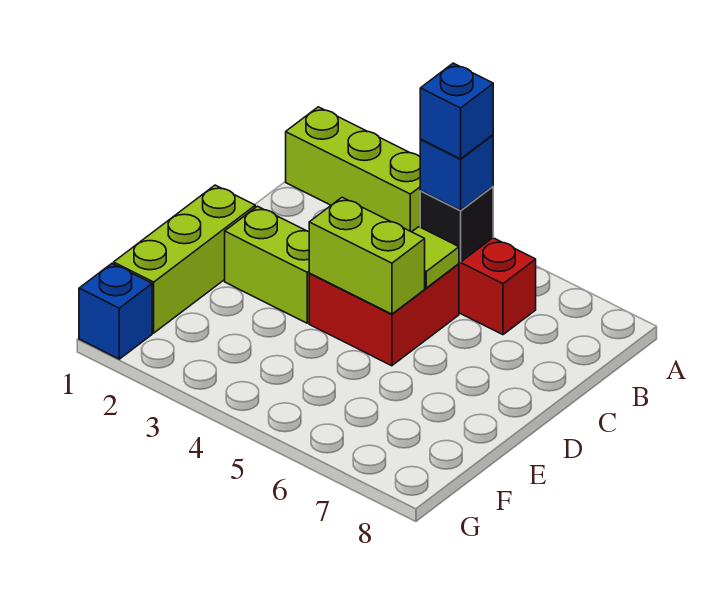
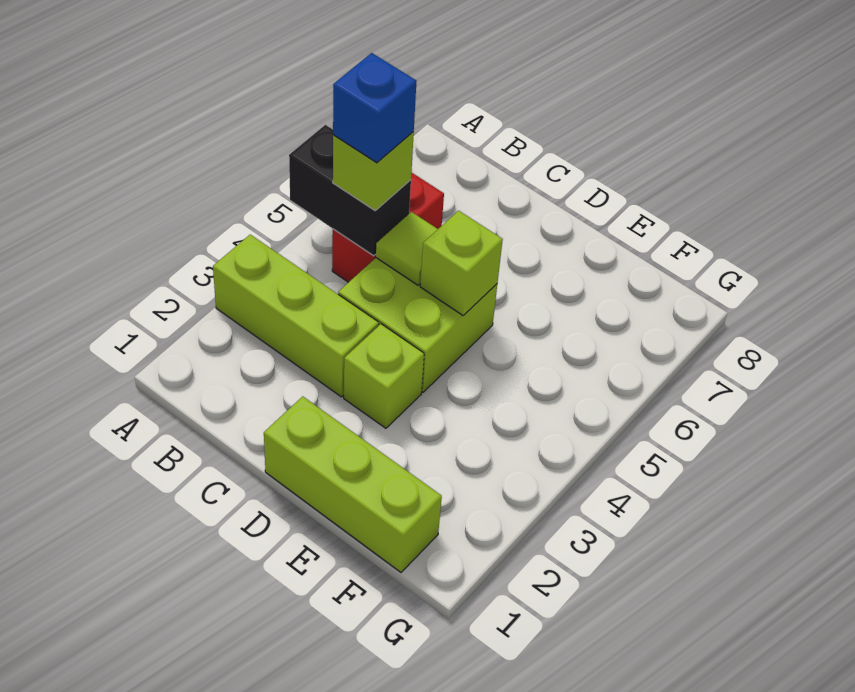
lime 1x3 brick [286,107,420,232] -> lime 1x3 brick turned to [213,235,379,397]
black 1x1 brick [420,187,493,262] -> black 1x2 brick [289,125,411,256]
blue 1x1 brick [420,135,493,210] -> lime 1x1 brick [333,132,414,210]
red 2x2 brick [309,264,459,366] -> lime 2x2 brick [338,258,497,392]
lime 1x2 brick [225,206,310,323] -> lime 1x1 brick [344,324,424,428]
lime 1x2 brick [309,197,425,314] -> lime 1x1 brick [420,211,503,316]
blue 1x1 brick [79,264,152,359] -> none

